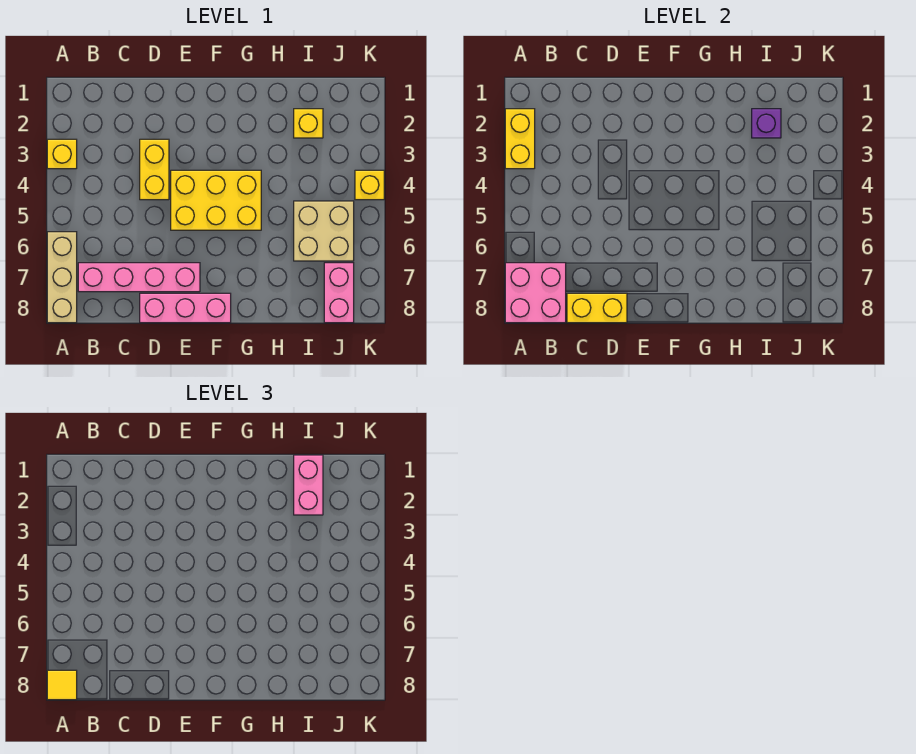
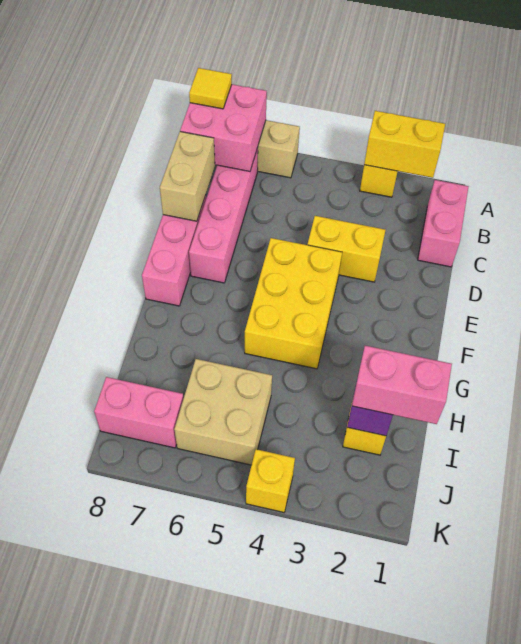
none -> pink 1x2 brick [418,180,469,267]
yellow 1x2 brick [567,293,627,323] -> tan 1x2 brick [160,132,215,221]

